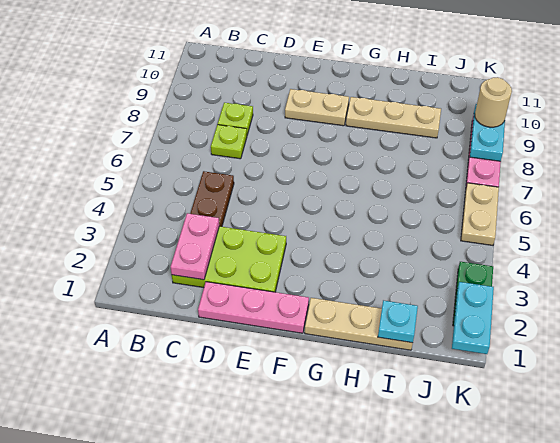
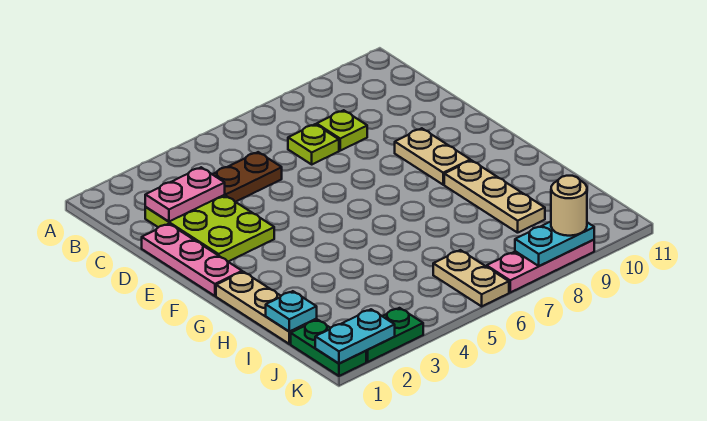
none -> green 1x2 plate [291,320,366,376]
tan 1x2 plate [461,183,499,245] -> tan 1x2 plate turned to [433,250,509,306]

